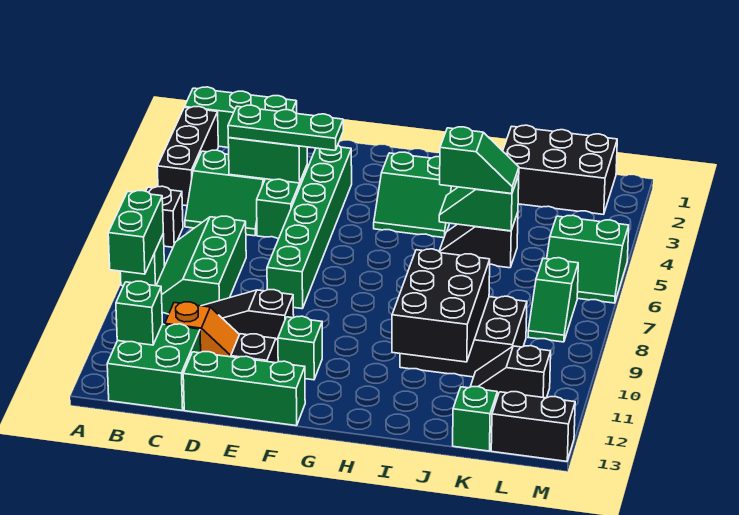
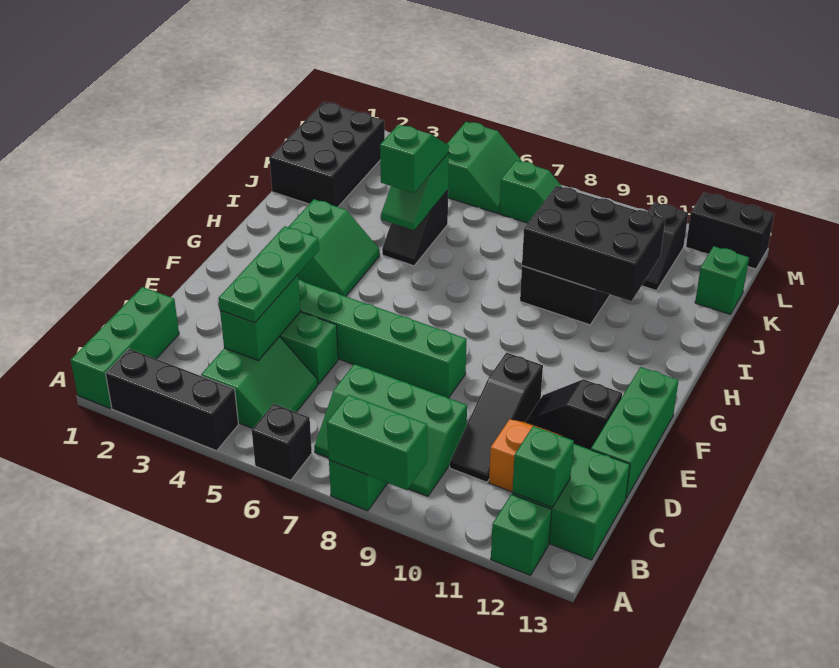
green 1x1 brick [278,316,322,380] -> green 1x1 brick moved to [491,494,552,575]
black 1x2 brick [491,392,575,461] -> black 1x2 brick turned to [686,192,774,269]

